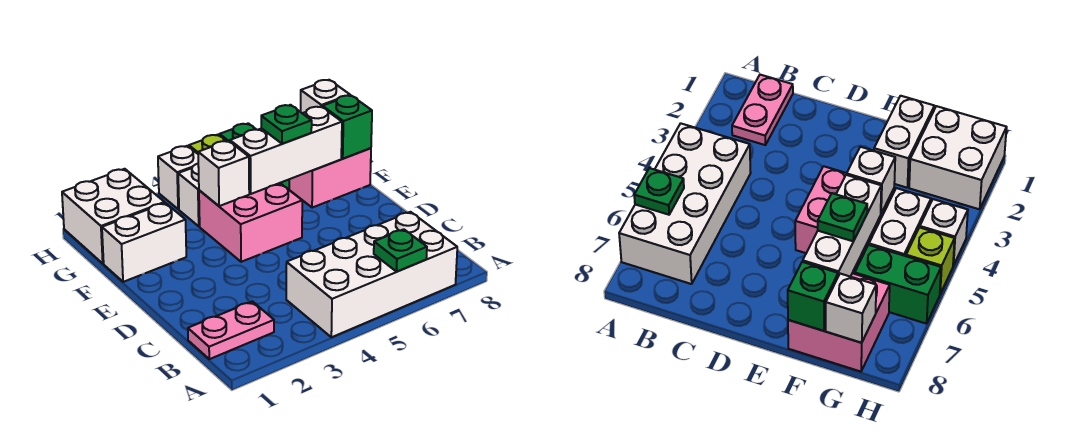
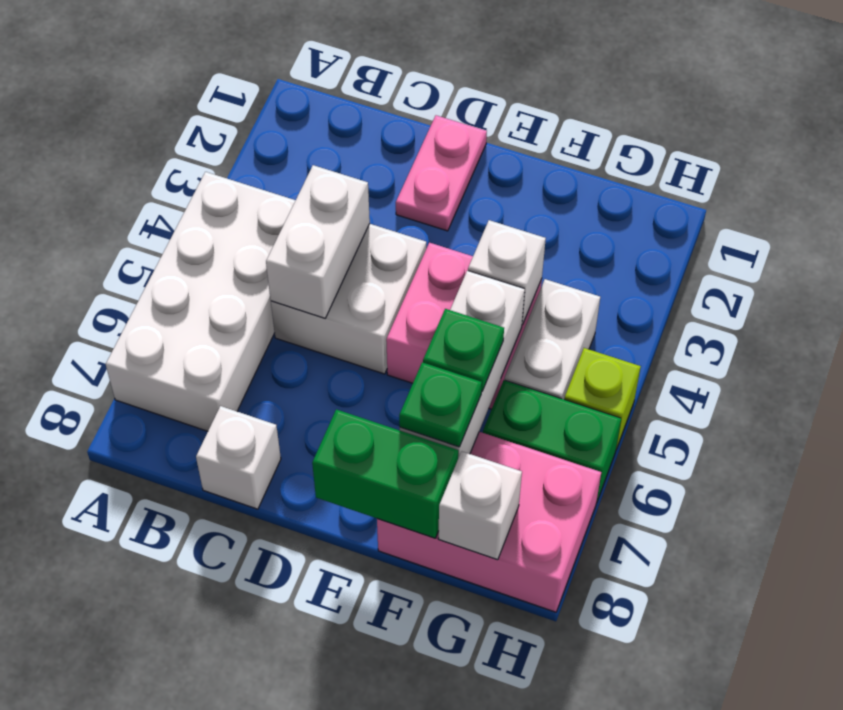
green 1x1 plate [374,229,427,272] -> green 1x1 plate moved to [399,362,482,447]
pink 1x2 plate [188,302,274,359] -> pink 1x2 plate moved to [396,115,487,231]
white 1x2 brick [102,203,186,282] -> white 1x2 brick moved to [266,165,370,318]
pink 2x2 brick [289,148,371,208] -> pink 2x3 brick [377,432,601,612]
green 1x1 brick [322,95,372,158] -> green 1x2 brick [312,409,458,538]
white 2x2 brick [62,169,165,263] -> white 2x2 brick moved to [271,224,426,374]
white 1x1 brick [158,146,198,209] -> white 1x1 brick moved to [196,406,281,509]

